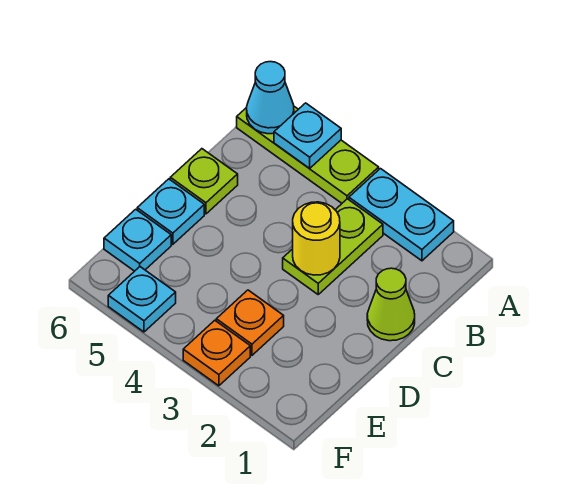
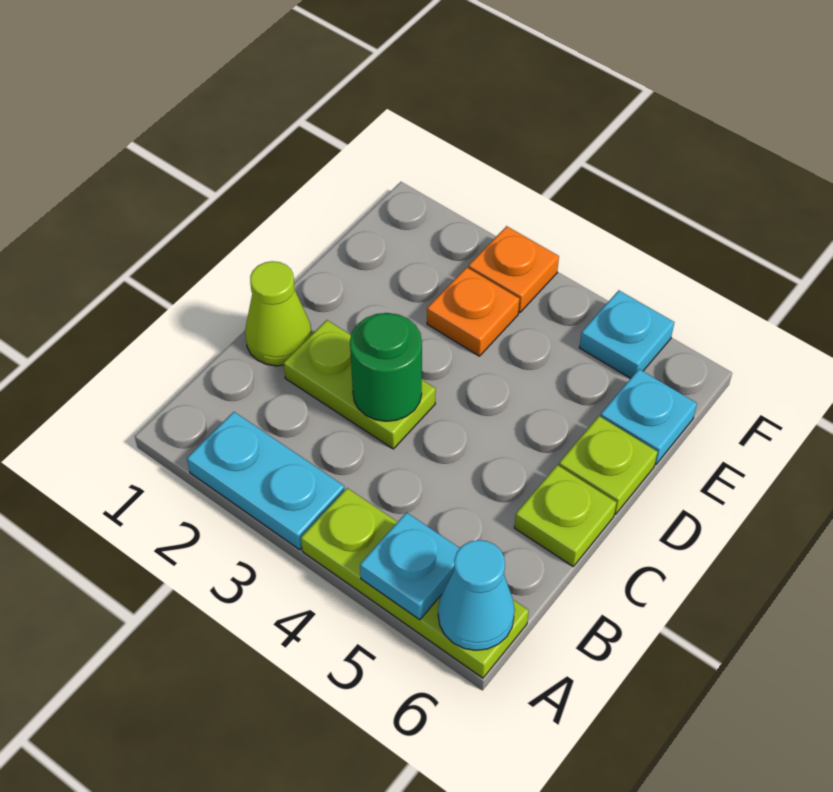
lime 1x2 plate [283,199,383,294] -> lime 1x2 plate turned to [284,320,436,449]
yellow 1x1 round brick [293,202,340,275] -> green 1x1 round brick [350,313,422,421]
cyan 1x1 plate [137,179,204,244] -> lime 1x1 plate [559,416,658,514]

